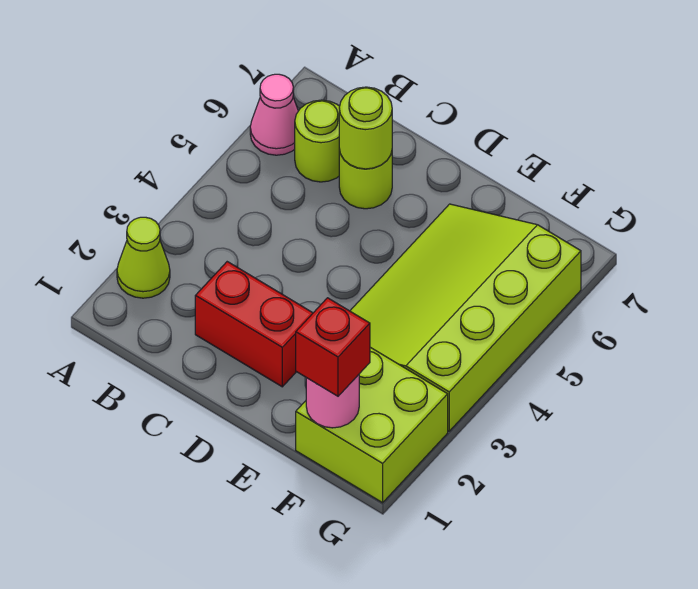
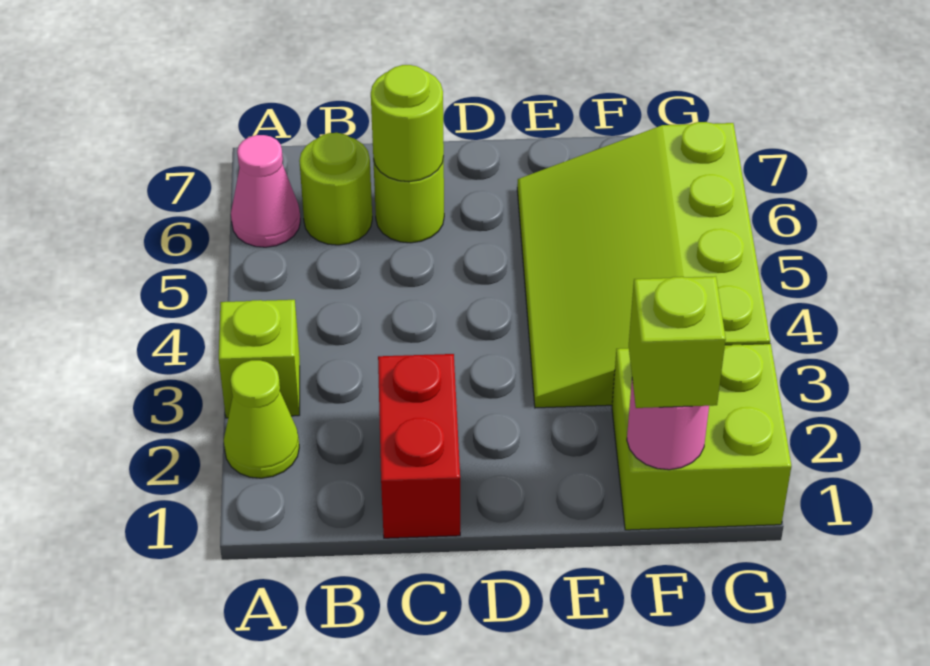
none -> lime 1x1 brick [219,300,300,418]
red 1x2 brick [195,262,313,387] -> red 1x2 brick turned to [378,354,460,538]
red 1x1 brick [296,298,370,396] -> lime 1x1 brick [629,276,726,408]

